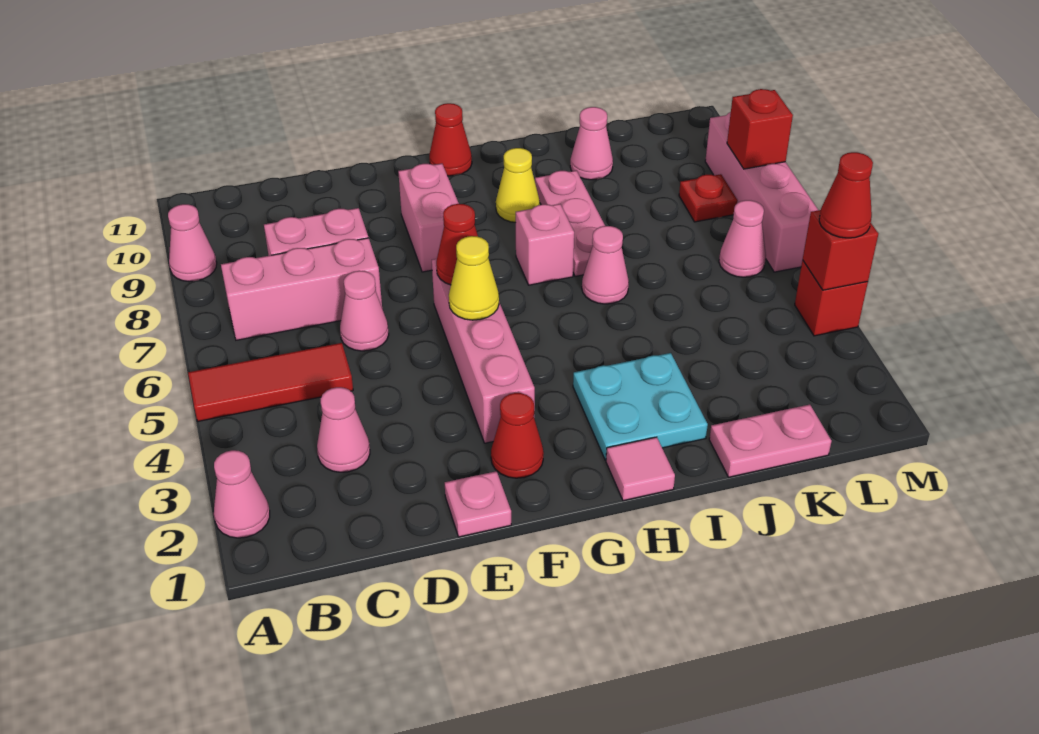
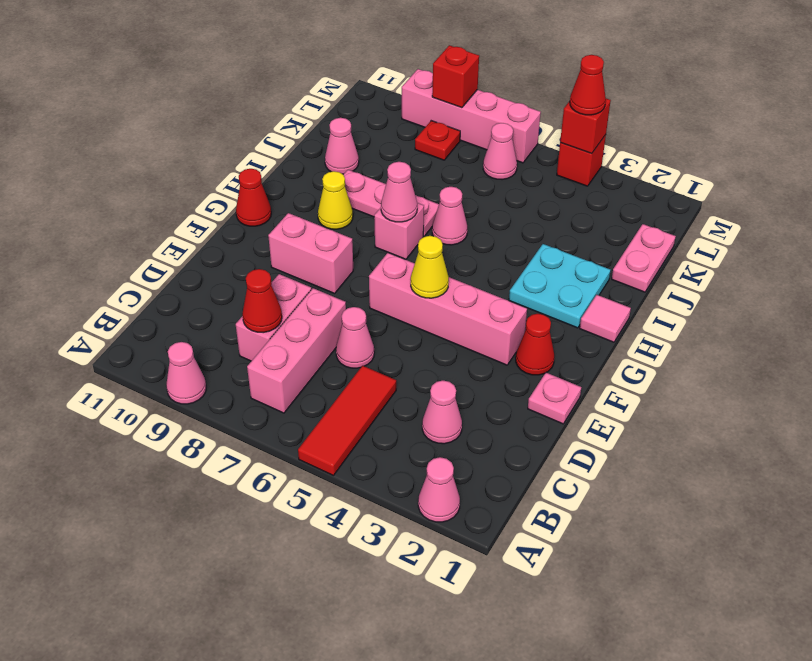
red 1x1 cone [436,204,478,285] -> red 1x1 cone moved to [242,269,282,333]
none -> pink 1x1 cone [381,162,417,222]

